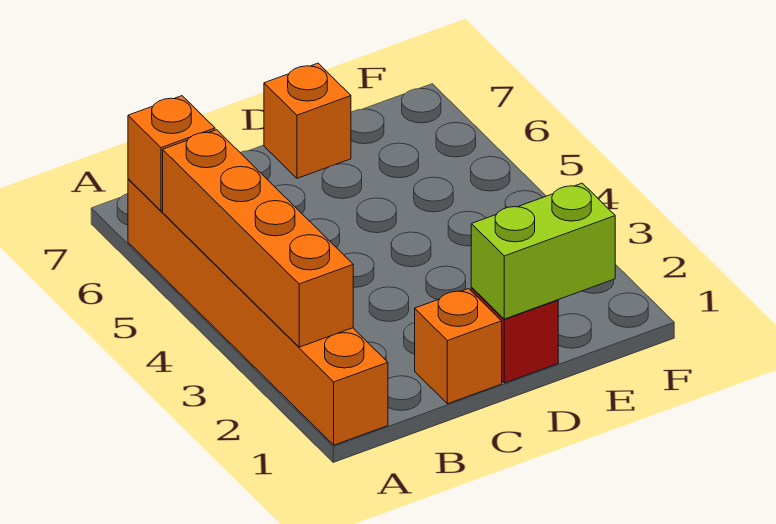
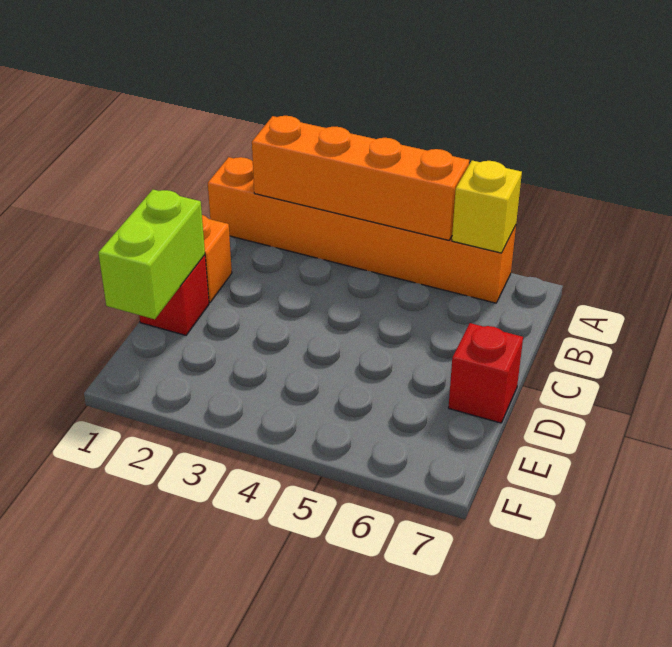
orange 1x1 brick [128,96,215,211] -> yellow 1x1 brick [452,161,522,253]
orange 1x1 brick [264,63,351,178] -> red 1x1 brick [448,323,523,423]

